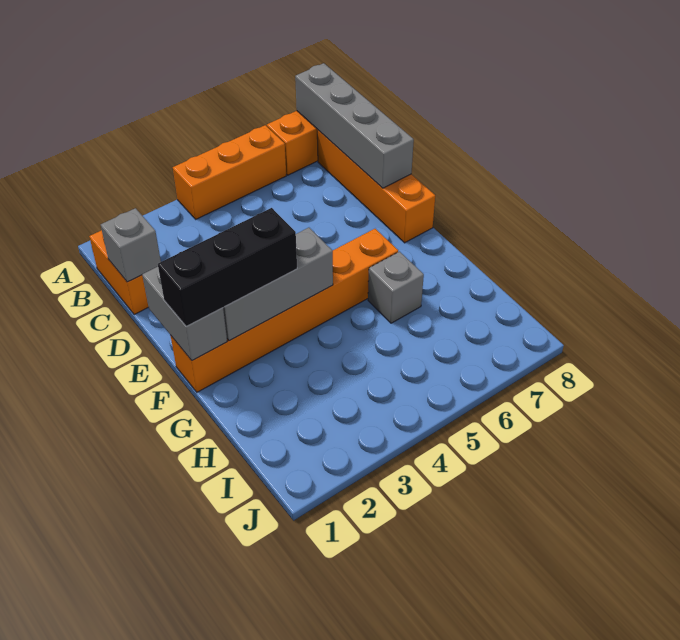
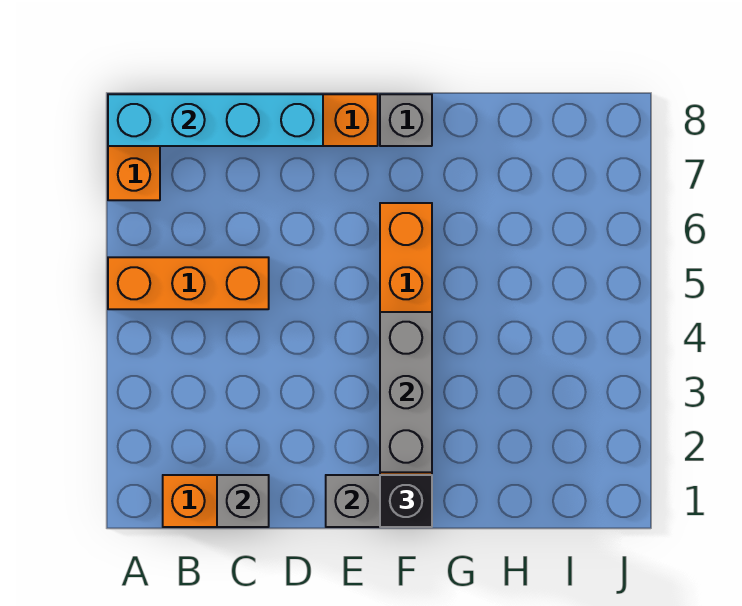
orange 1x3 brick [173,125,286,219] -> orange 1x3 brick turned to [108,257,269,309]
grey 1x4 brick [295,63,414,188] -> cyan 1x4 brick [108,94,323,146]
black 1x3 brick [158,208,297,326] -> black 1x1 brick [380,475,432,527]
grey 1x1 brick [368,252,424,323] -> grey 1x1 brick moved to [380,94,432,146]

